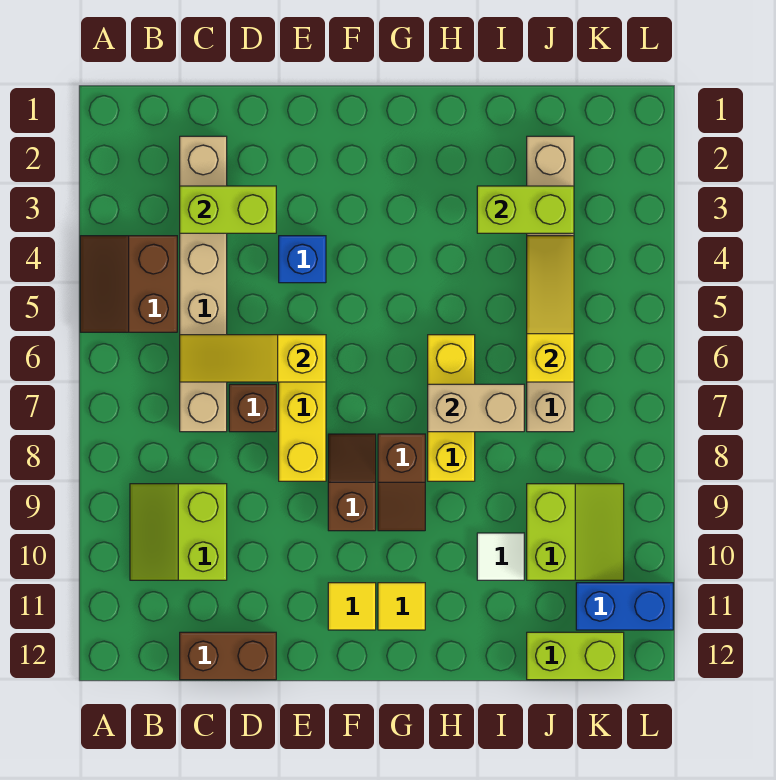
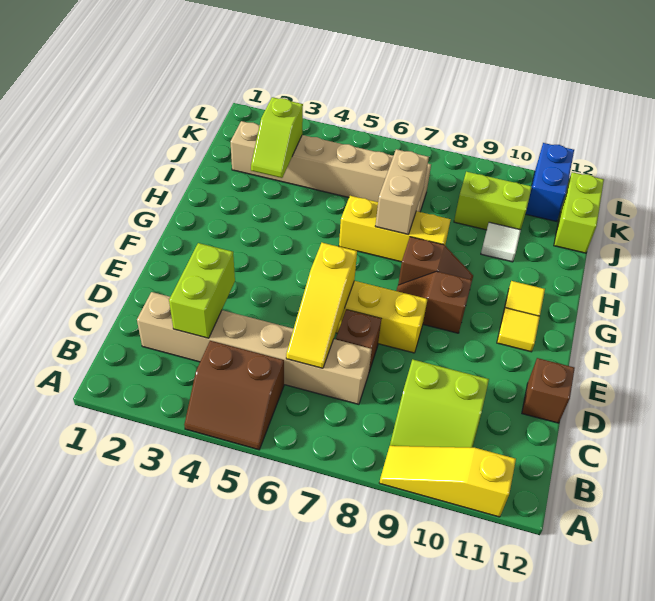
brown 1x2 brick [180,632,276,680] -> brown 1x1 brick [522,358,575,423]
blue 1x1 brick [279,236,326,283] -> none
lime 1x2 brick [477,186,574,233] -> lime 1x2 slope [251,97,303,178]
yellow 1x3 slope [527,236,574,382] -> yellow 1x3 slope moved to [379,446,516,517]

